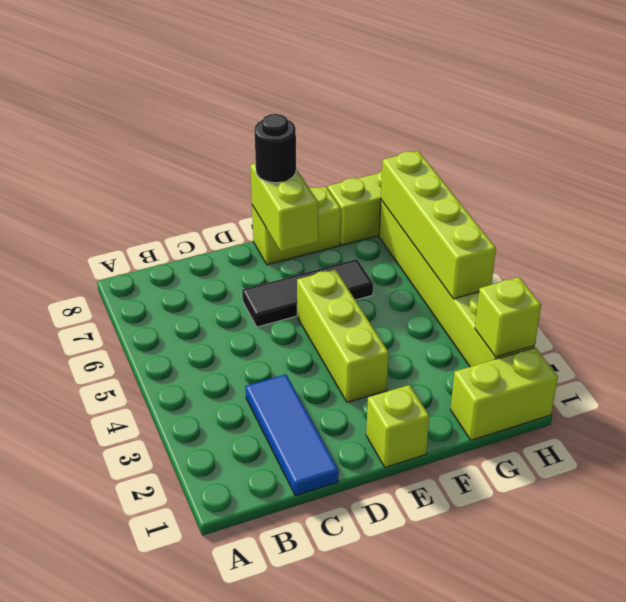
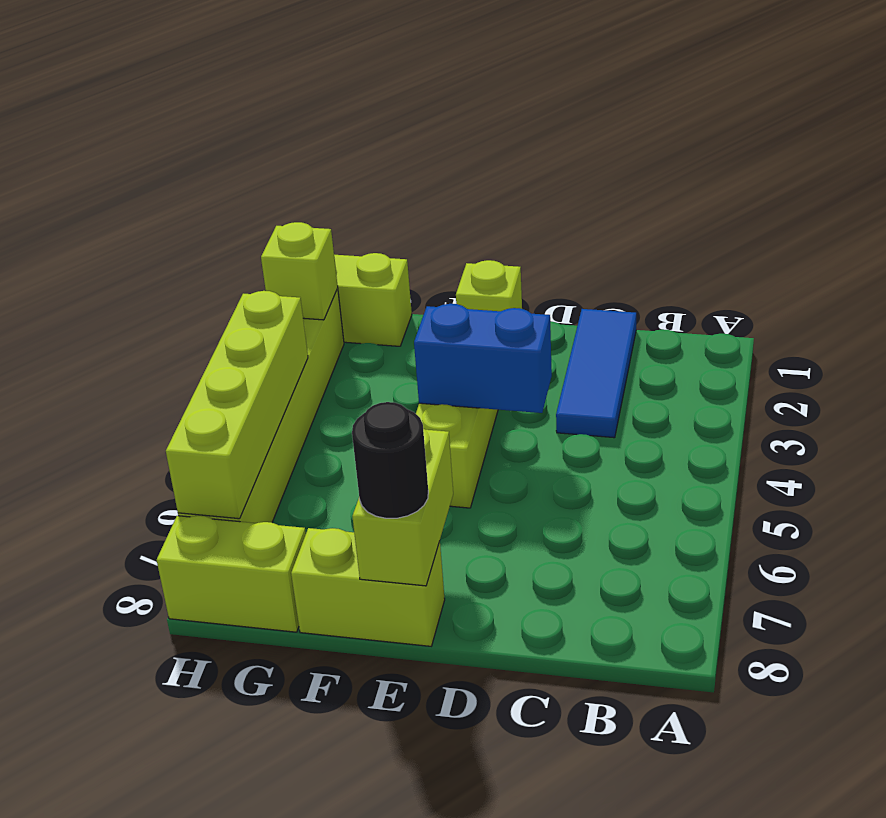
none -> blue 1x2 brick [414,304,552,413]
black 1x3 tile [242,259,373,327] -> none

